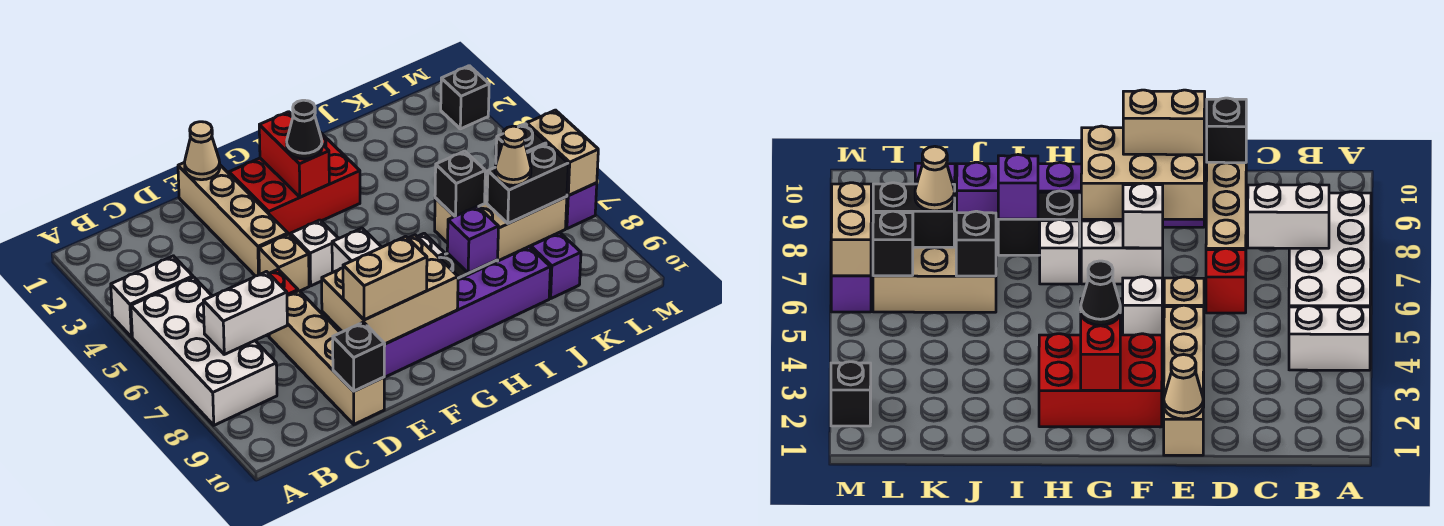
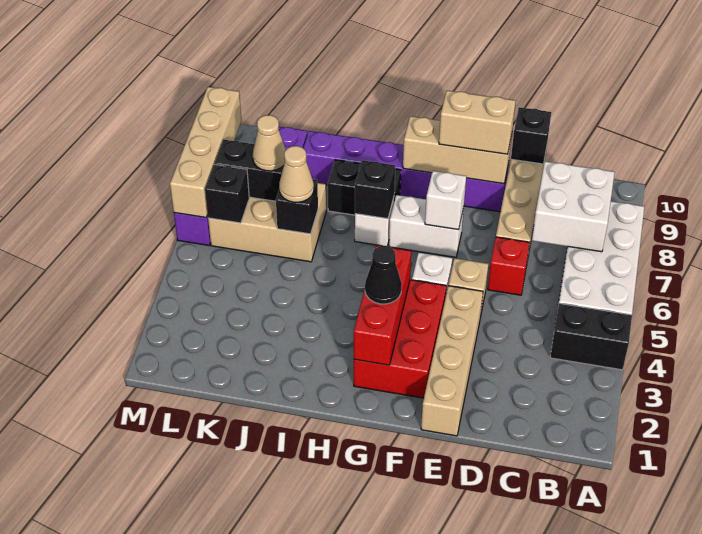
white 1x2 brick [111,256,193,337] -> black 1x2 brick [550,304,632,370]
white 1x2 brick [203,272,287,354] -> white 2x2 brick [532,161,615,252]
tan 1x1 cone [184,122,220,180] -> tan 1x1 cone moved to [279,146,314,202]
tan 2x3 brick [322,235,458,344] -> tan 1x3 brick [403,116,512,184]
red 2x3 brick [229,132,360,235] -> red 2x3 brick turned to [354,280,446,398]
red 1x2 brick [259,112,329,197] -> red 1x3 brick [354,245,411,365]
purple 1x1 brick [447,206,499,273] -> none
black 1x1 brick [441,66,489,129] -> black 1x1 brick moved to [355,160,395,219]
tan 1x2 brick [527,110,598,196] -> tan 1x4 brick [170,87,241,217]

